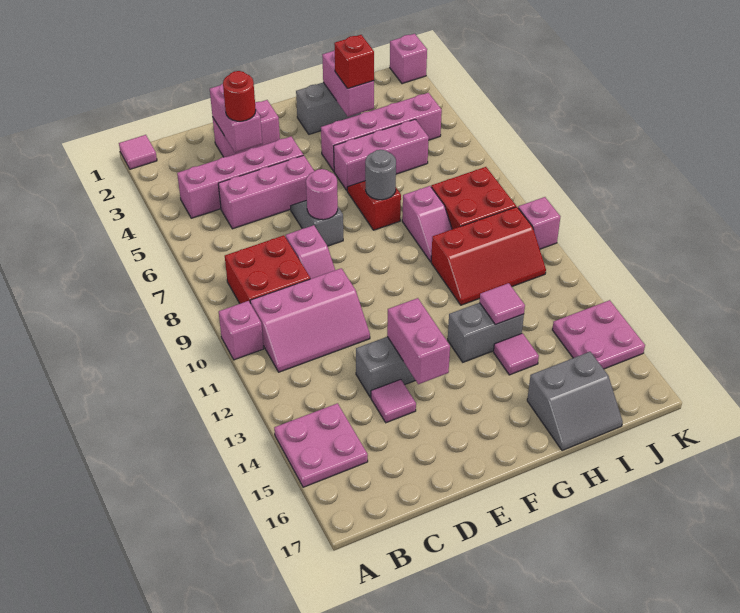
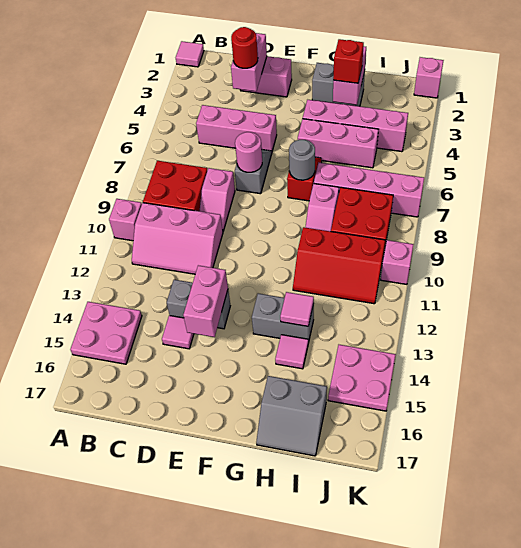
pink 1x4 brick [177,136,303,218] -> pink 1x4 brick moved to [314,163,424,217]

